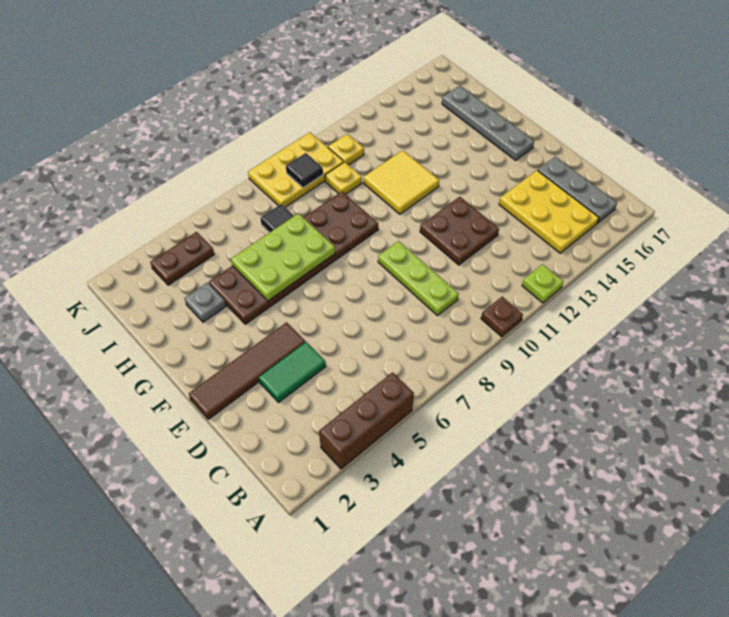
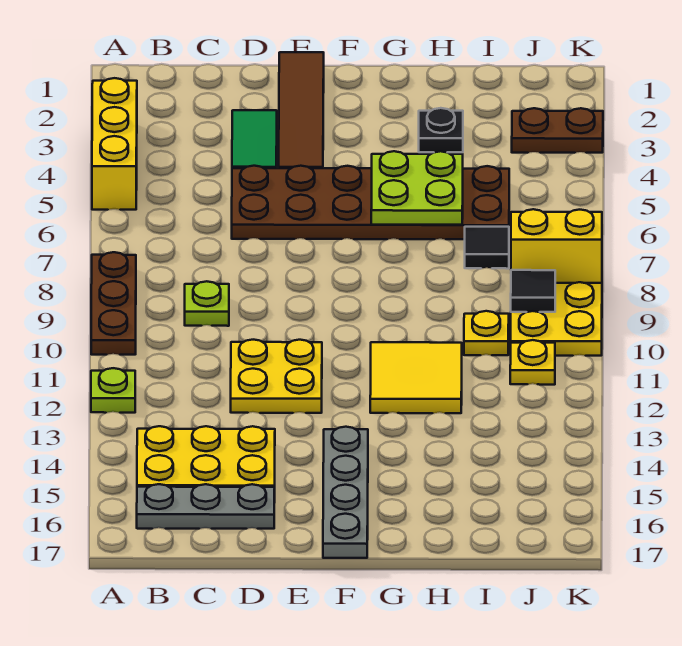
brown 1x3 brick [319,373,414,469] -> yellow 1x3 brick [92,78,137,210]
brown 1x1 plate [481,297,523,337] -> brown 1x3 plate [91,252,136,355]
lime 1x3 plate [378,241,459,316] -> lime 1x1 plate [185,281,229,326]
brown 2x2 plate [420,197,499,265] -> yellow 2x2 plate [231,340,322,413]
grey 1x4 plate [442,86,534,160] -> grey 1x4 plate turned to [323,427,368,558]
brown 2x6 plate [209,192,378,324] -> brown 2x6 plate turned to [232,166,509,239]
lime 2x3 plate [231,213,335,301] -> lime 2x2 plate [371,151,463,225]
grey 1x1 plate [185,283,226,322] -> black 1x1 plate [419,108,463,152]
brown 1x2 plate [150,232,214,285] -> brown 1x2 plate turned to [512,108,603,153]
none -> yellow 1x2 brick [511,209,602,283]

